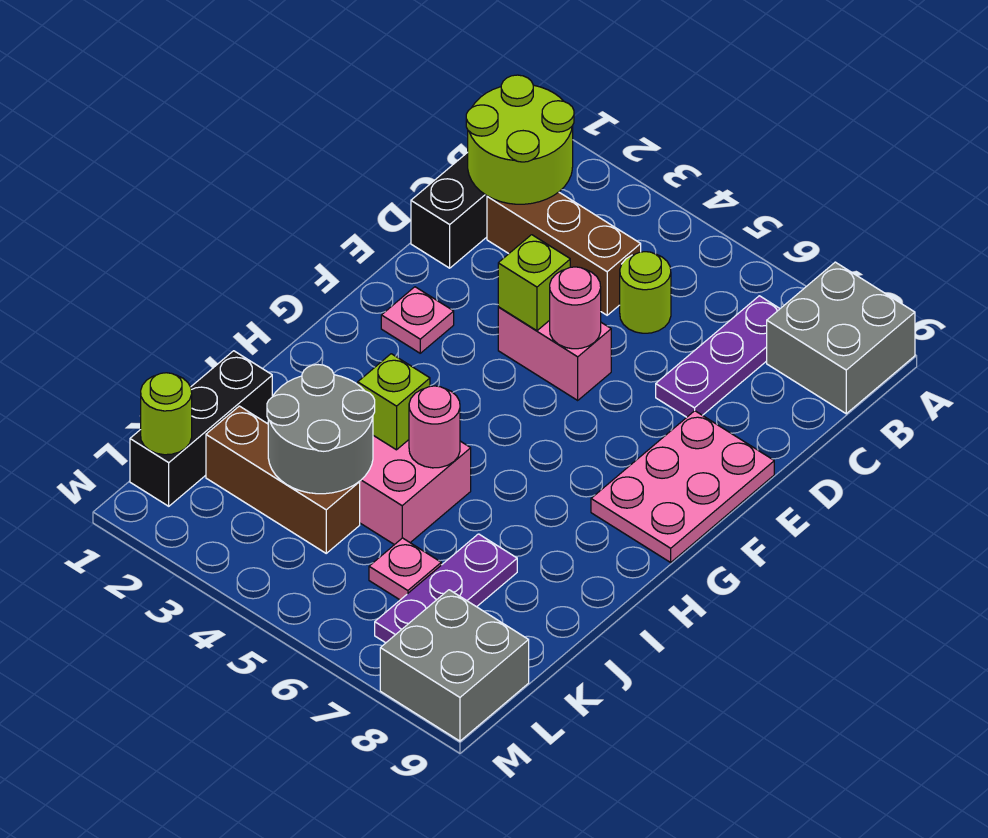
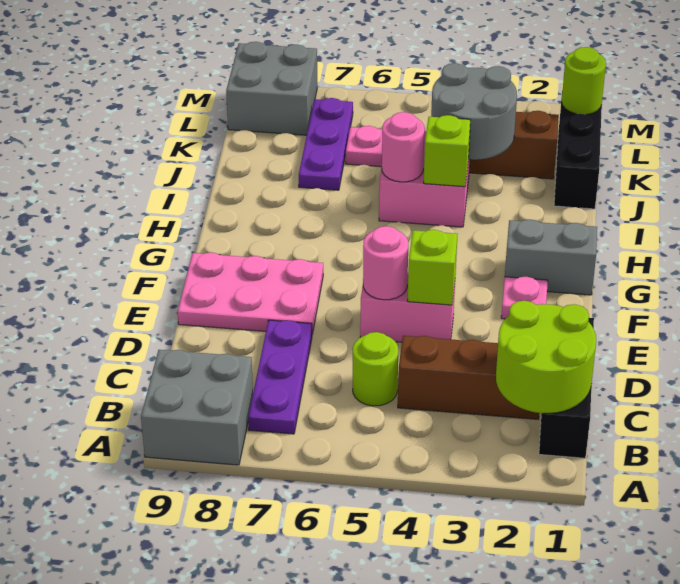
pink 2x3 plate [591,411,774,562] -> pink 2x3 plate turned to [178,252,323,334]
none -> grey 1x2 brick [505,220,597,295]

